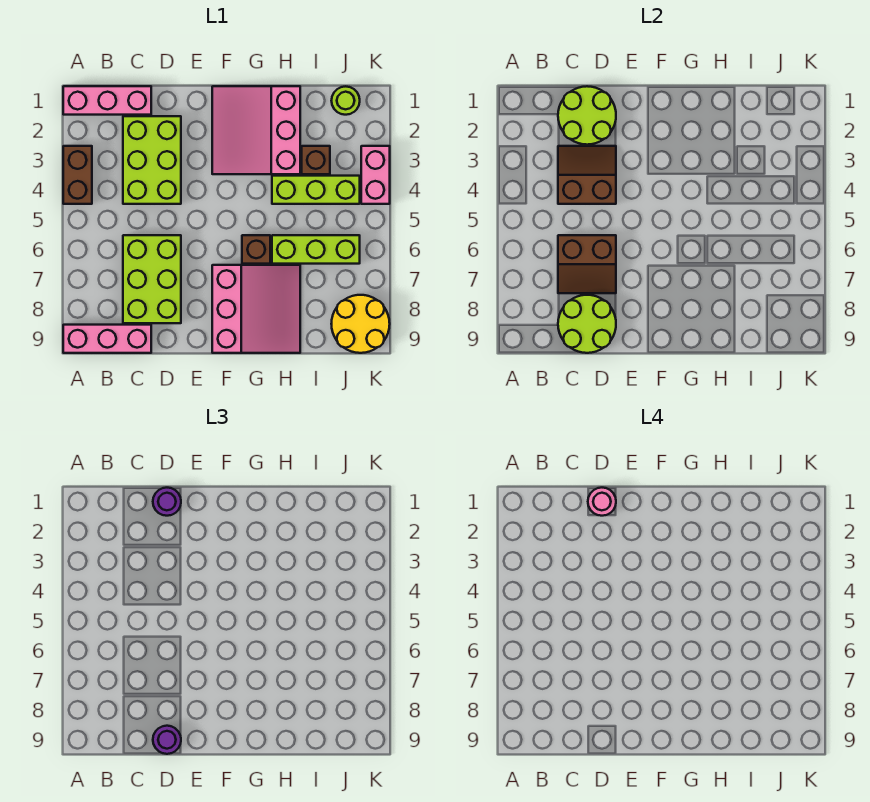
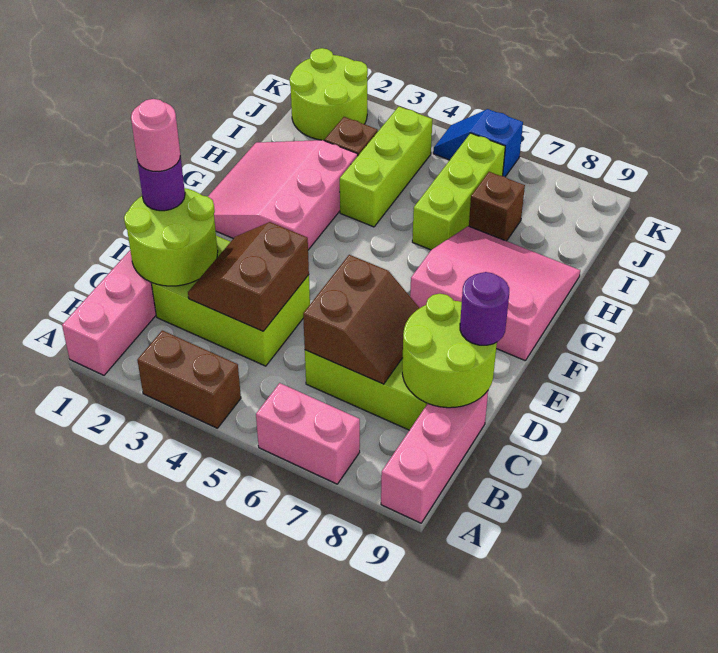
pink 3x3 slope [212,86,300,174] -> pink 3x3 slope turned to [208,140,358,250]
brown 1x1 brick [242,235,270,264] -> brown 1x1 brick moved to [469,172,525,241]
lime 1x1 round brick [331,86,360,115] -> lime 2x2 round brick [290,48,368,140]
yellow 2x2 round brick [331,295,390,353] -> none
pink 1x2 brick [361,146,390,204] -> pink 1x2 brick moved to [256,383,360,484]
none -> blue 1x2 slope [433,109,523,177]

